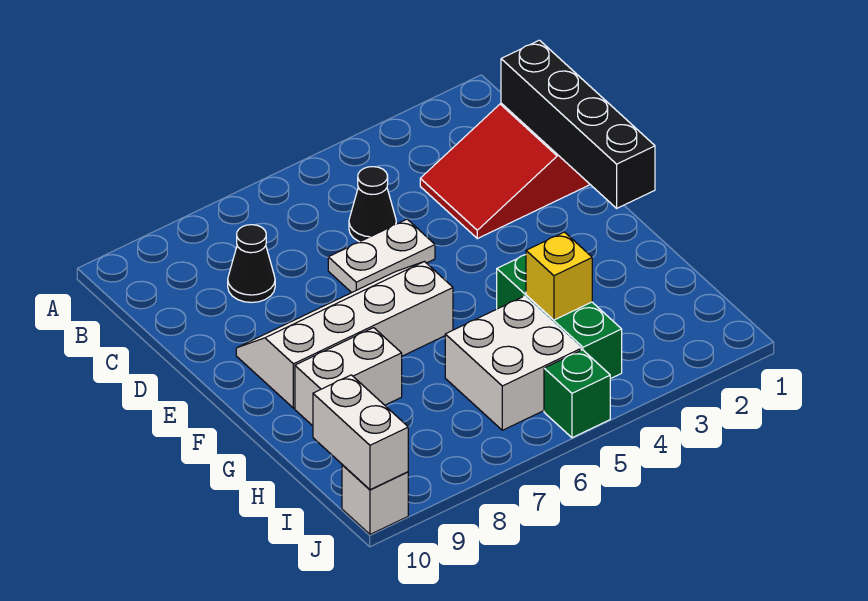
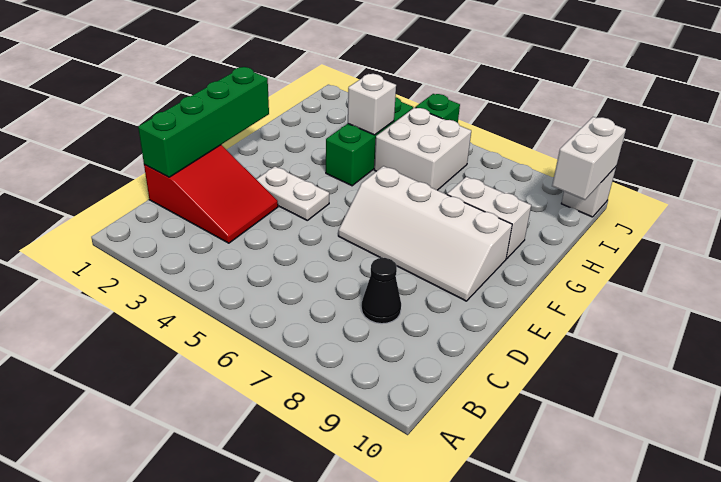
black 1x4 brick [501,40,655,208] -> green 1x4 brick [138,67,269,177]
black 1x1 cone [349,167,396,242] -> none
white 1x2 plate [328,219,435,293] -> white 1x2 plate moved to [256,166,329,220]
yellow 1x1 brick [526,232,592,320] -> white 1x1 brick [348,74,396,135]

